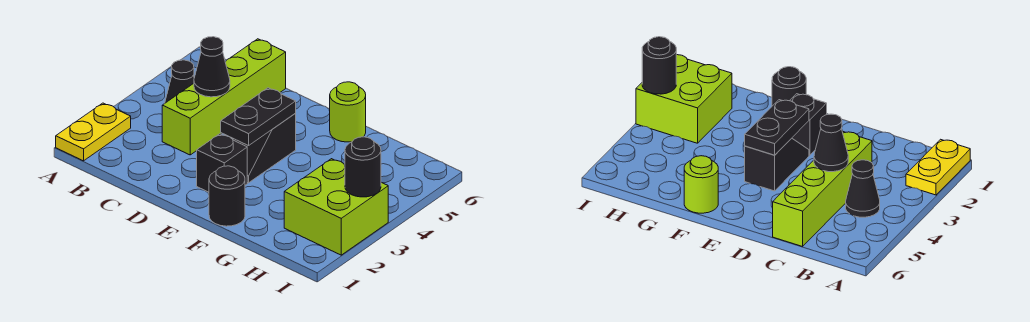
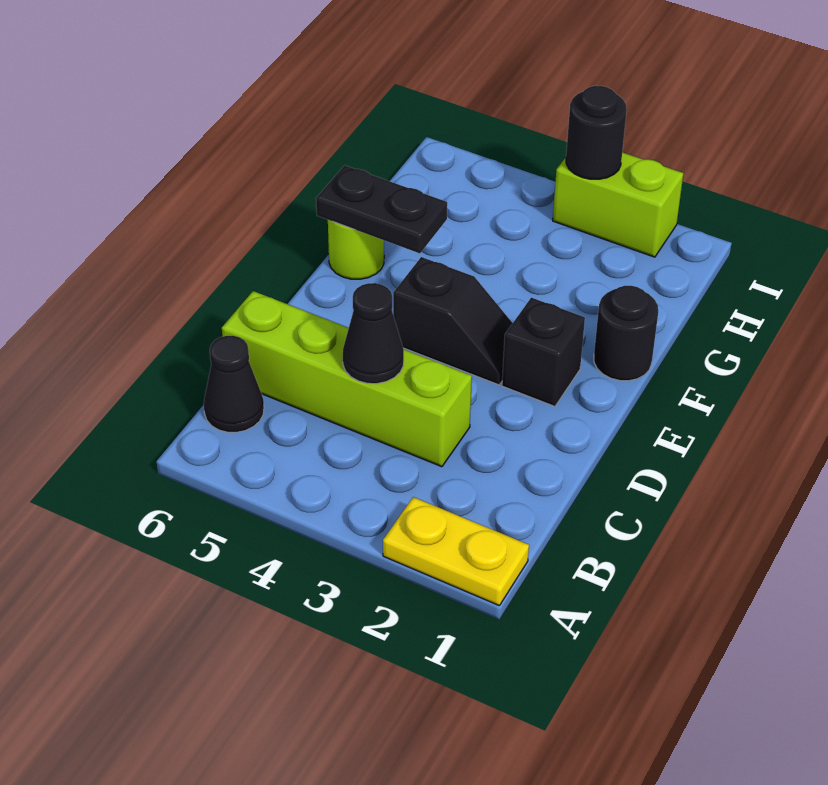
black 1x1 cone [165,60,194,103] -> black 1x1 cone moved to [204,336,264,432]
black 1x2 plate [221,88,296,146] -> black 1x2 plate moved to [316,165,447,253]
lime 2x2 brick [284,159,388,255] -> lime 1x2 brick [553,152,683,257]

